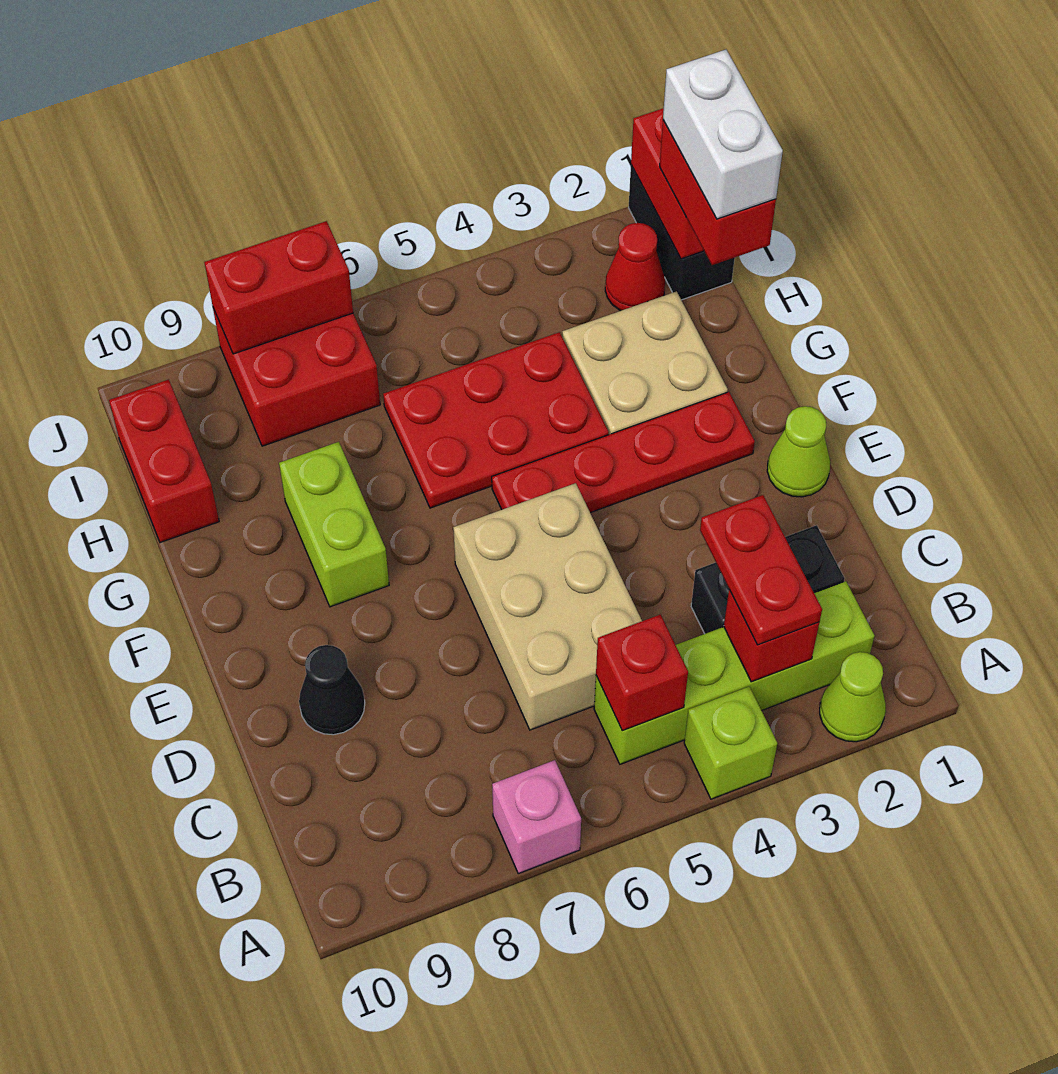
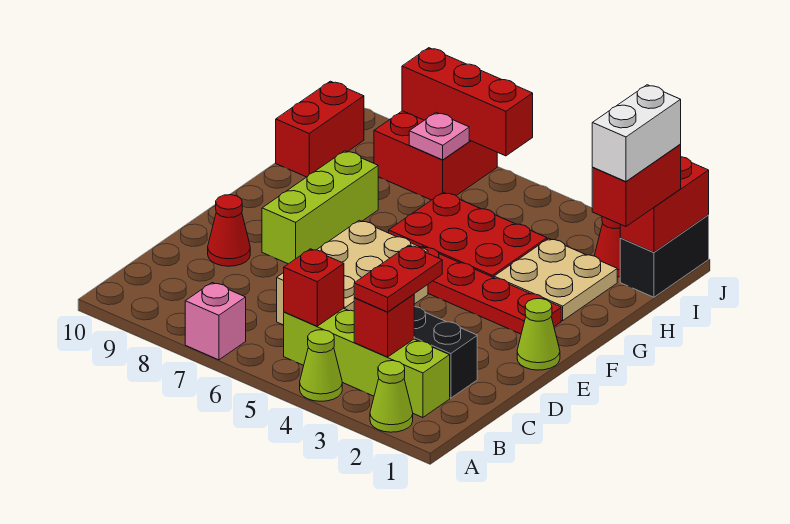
lime 1x1 brick [684,687,777,799] -> lime 1x1 cone [300,330,342,401]
black 1x1 cone [299,645,365,735] -> red 1x1 cone [208,195,250,266]
lime 1x2 brick [279,442,389,607] -> lime 1x3 brick [262,151,378,264]
none -> pink 1x1 plate [409,113,469,160]
red 1x2 brick [204,221,353,354] -> red 1x3 brick [402,48,533,156]

